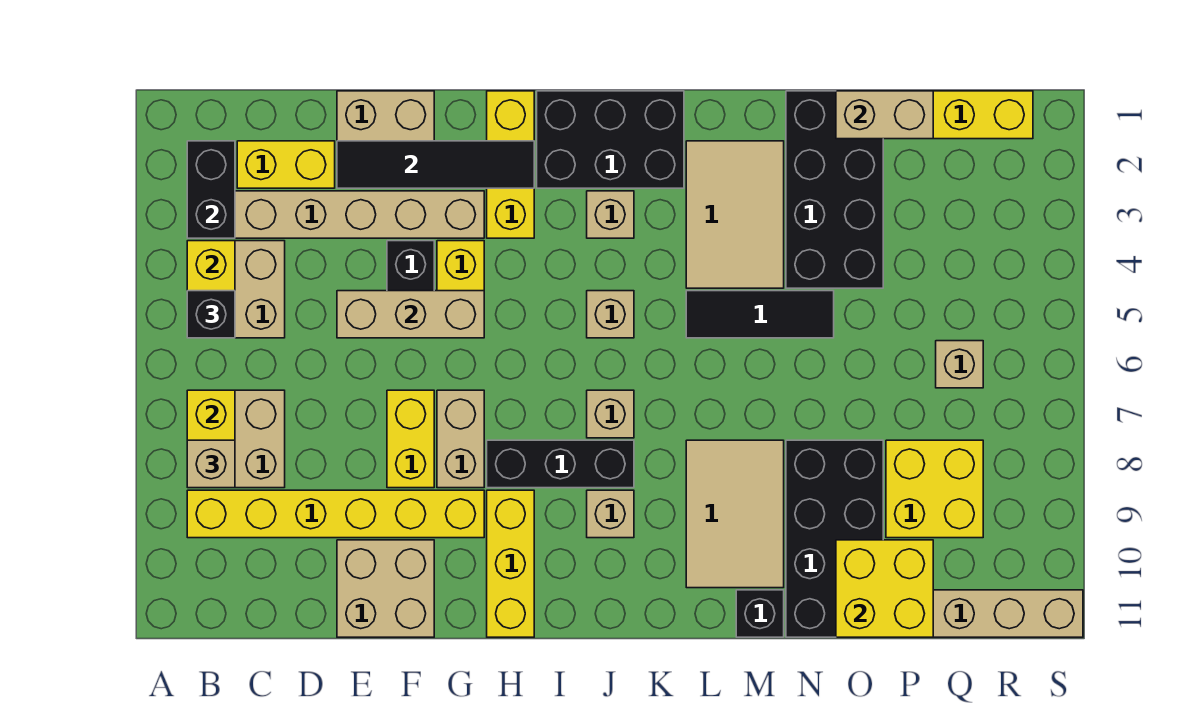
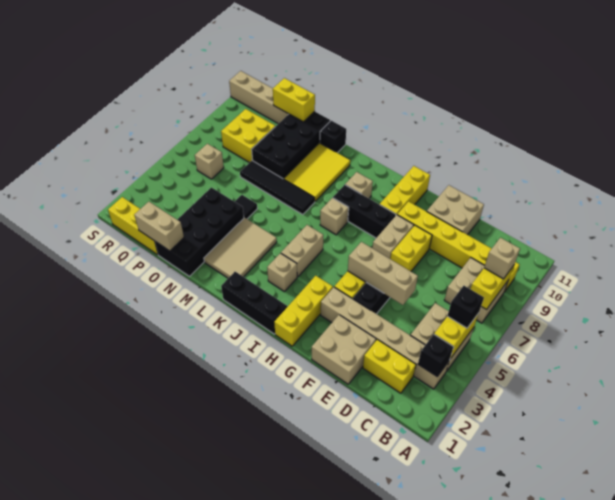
black 1x2 brick [187,141,235,238] -> black 1x1 brick [418,335,454,376]
black 1x4 tile [337,141,534,188] -> black 1x4 tile moved to [240,161,315,215]
black 2x3 brick [537,91,684,188] -> black 1x3 brick [221,272,287,334]
tan 1x1 brick [587,291,634,338] -> tan 1x2 brick [281,225,323,277]
black 1x3 tile [686,291,834,338] -> black 1x1 tile [235,195,257,219]
tan 2x3 tile [686,440,784,588] -> yellow 2x3 tile [284,143,350,201]
yellow 2x2 brick [836,540,933,637] -> yellow 1x2 brick [273,78,315,122]

